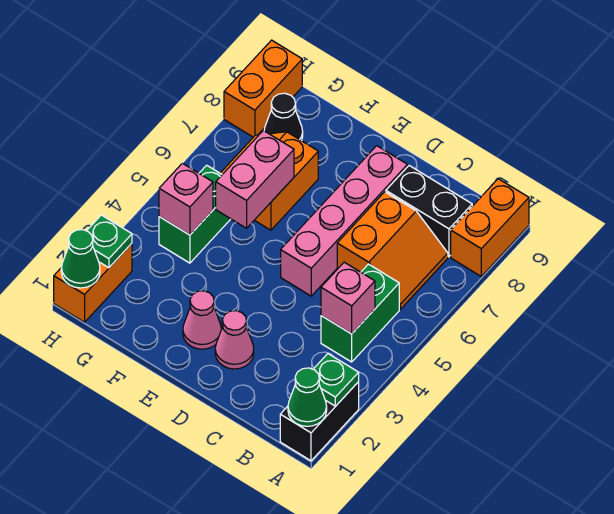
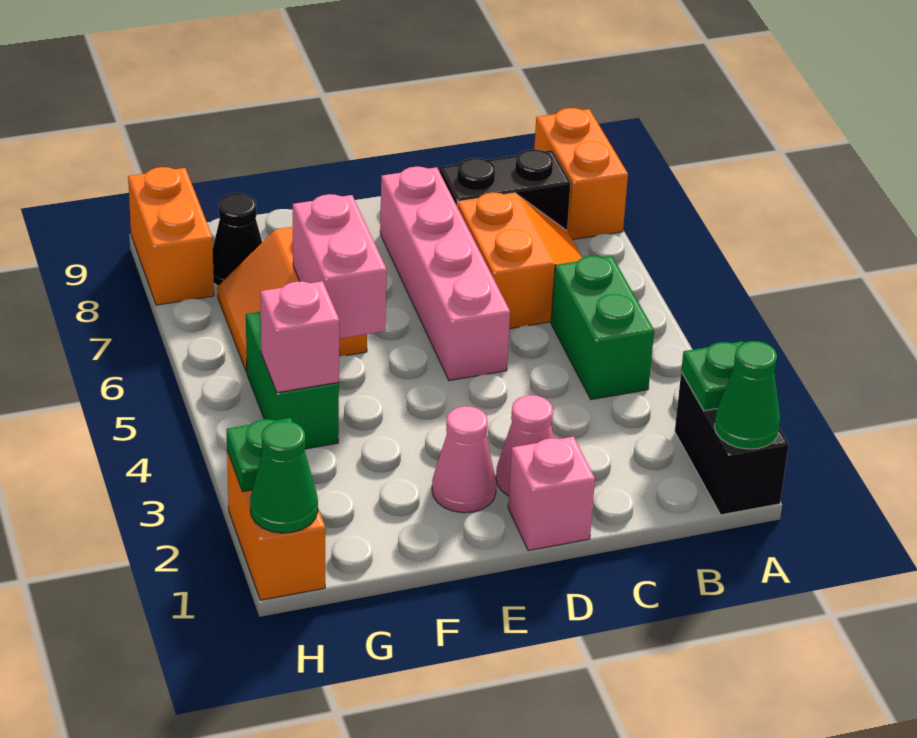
pink 1x1 brick [321,262,375,334] -> pink 1x1 brick moved to [508,437,595,551]

